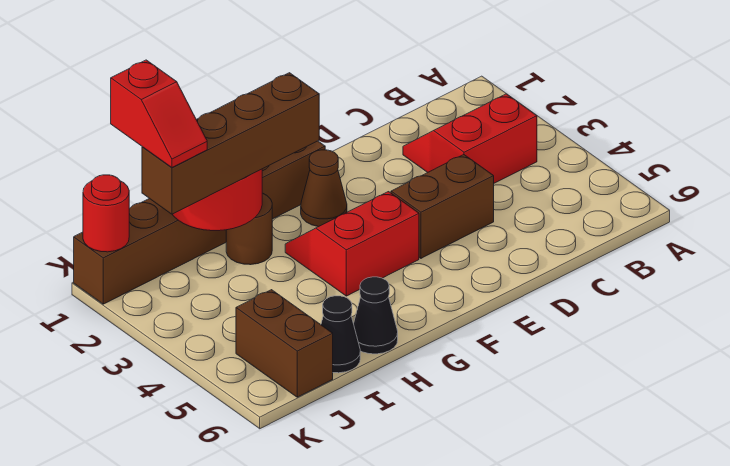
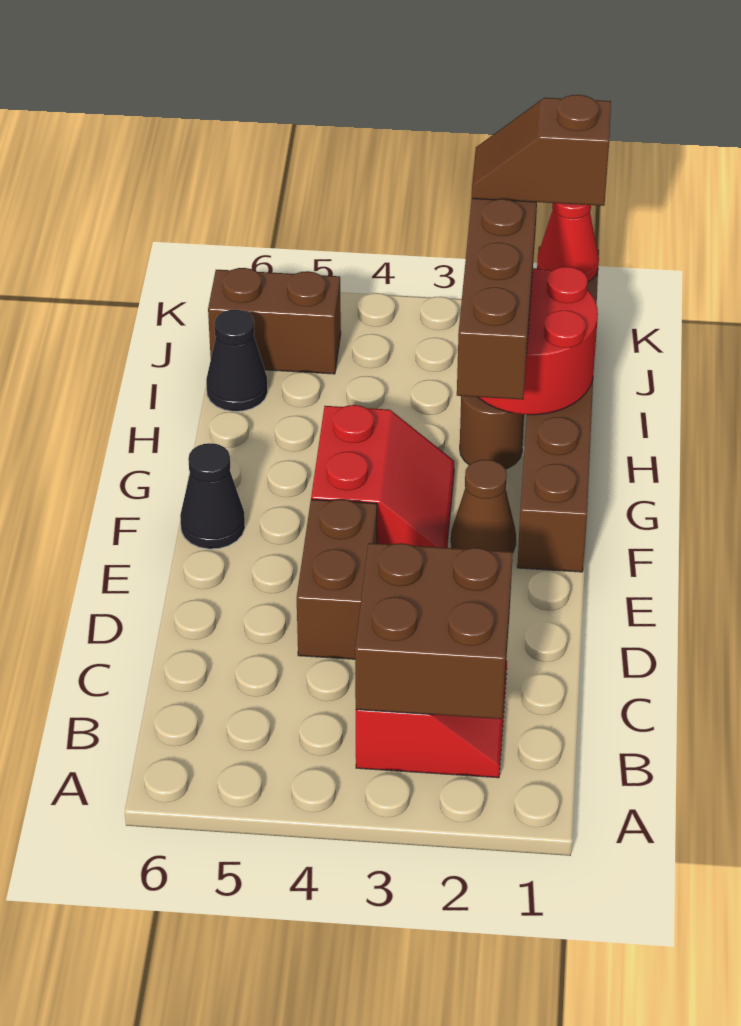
none -> brown 2x2 brick [355,543,513,719]
black 1x1 cone [354,277,398,354] -> black 1x1 cone moved to [180,443,245,549]
red 1x2 slope [111,60,207,167] -> brown 1x2 slope [472,95,611,206]
red 1x1 round brick [83,175,129,252] -> red 1x1 cone [537,203,599,282]

